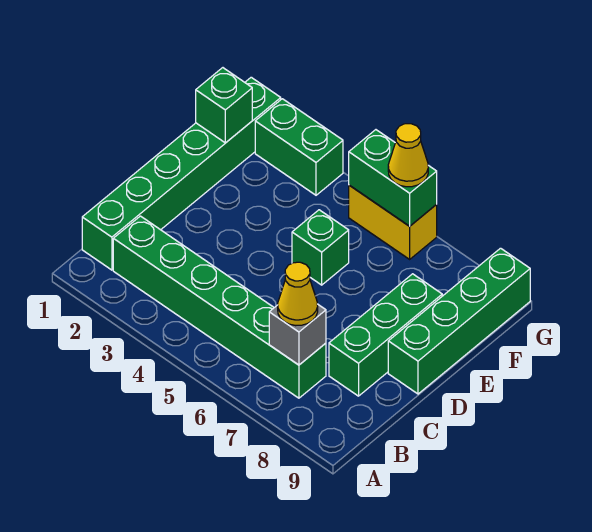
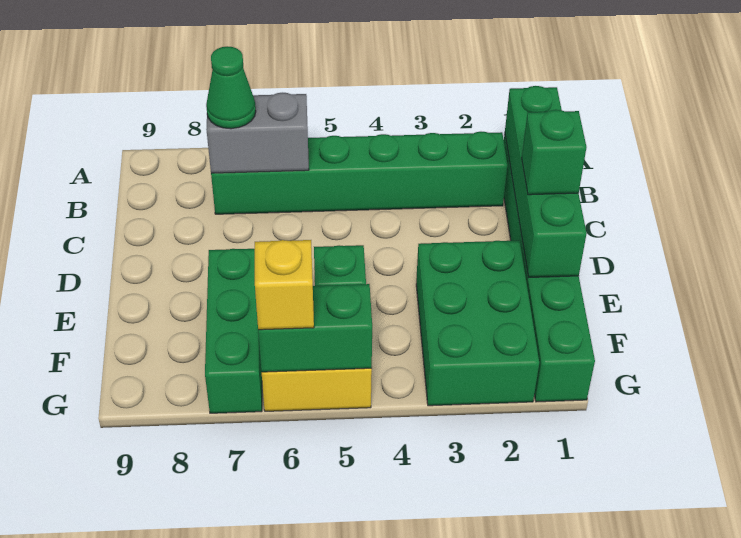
grey 1x1 brick [269,304,326,365] -> grey 1x2 brick [206,93,309,173]
yellow 1x1 cone [278,262,318,326] -> green 1x1 cone [206,46,256,129]
green 1x3 brick [329,274,442,396] -> green 1x3 brick moved to [205,249,262,413]
green 1x4 brick [388,248,530,394] -> green 1x4 brick moved to [505,86,587,278]
green 1x1 brick [196,68,252,143] -> green 1x1 brick moved to [522,110,587,195]
green 1x2 brick [255,99,343,195] -> green 2x3 brick [416,240,539,406]
yellow 1x1 cone [388,124,428,187] -> yellow 1x1 brick [255,240,314,330]

